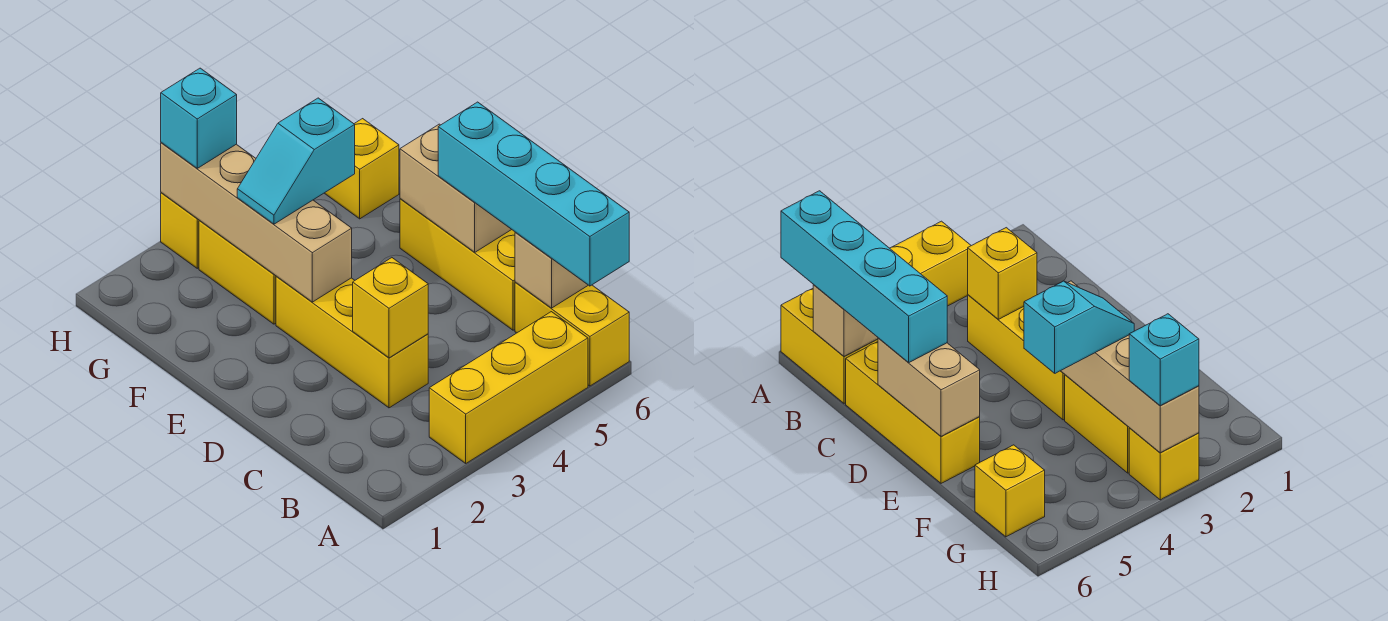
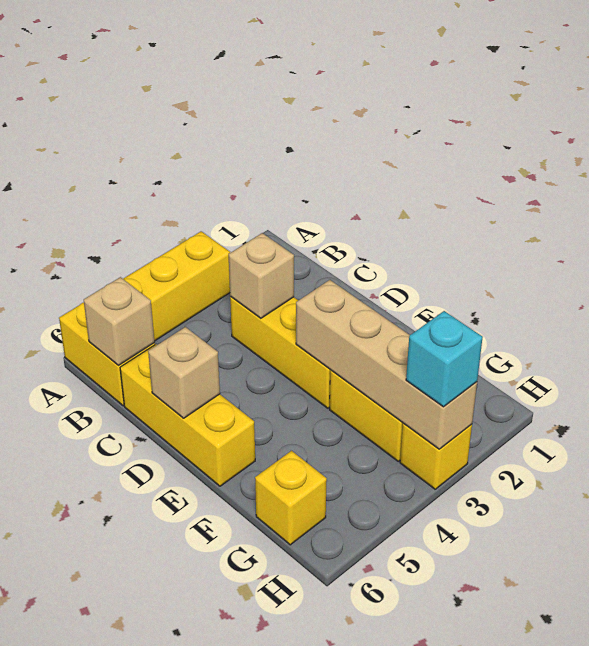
cyan 1x4 brick [438,102,629,286] -> none
yellow 1x1 brick [353,258,428,358] -> tan 1x1 brick [229,233,294,318]
tan 1x2 brick [400,124,512,252] -> tan 1x1 brick [148,327,220,418]
cyan 1x2 slope [237,98,355,224] -> none

